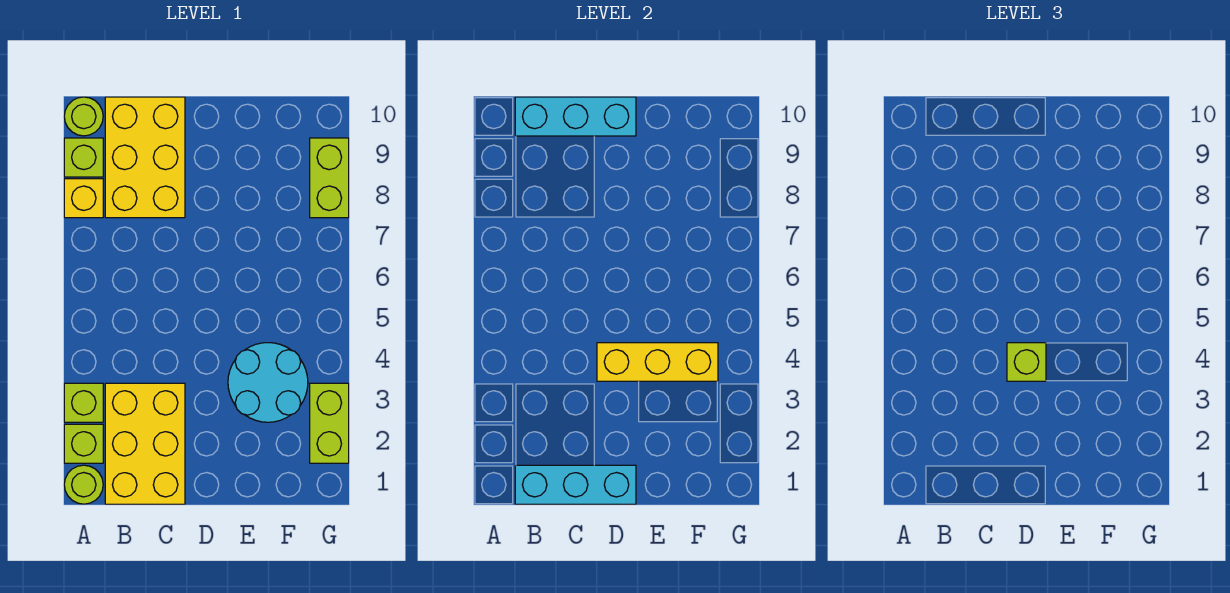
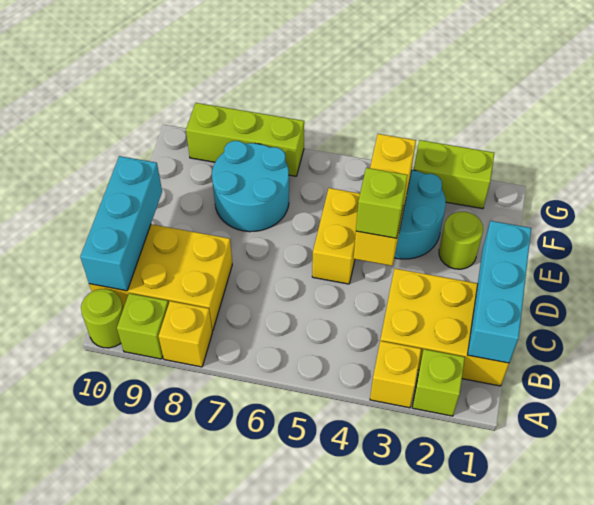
lime 1x1 round brick [64,465,103,504] -> lime 1x1 round brick moved to [439,212,483,269]
lime 1x1 brick [64,383,103,422] -> yellow 1x1 brick [370,341,421,408]
none -> yellow 1x2 brick [312,188,360,284]
none -> cyan 2x2 round brick [212,141,289,232]
lime 1x2 brick [310,138,349,218] -> lime 1x3 brick [186,103,304,176]

